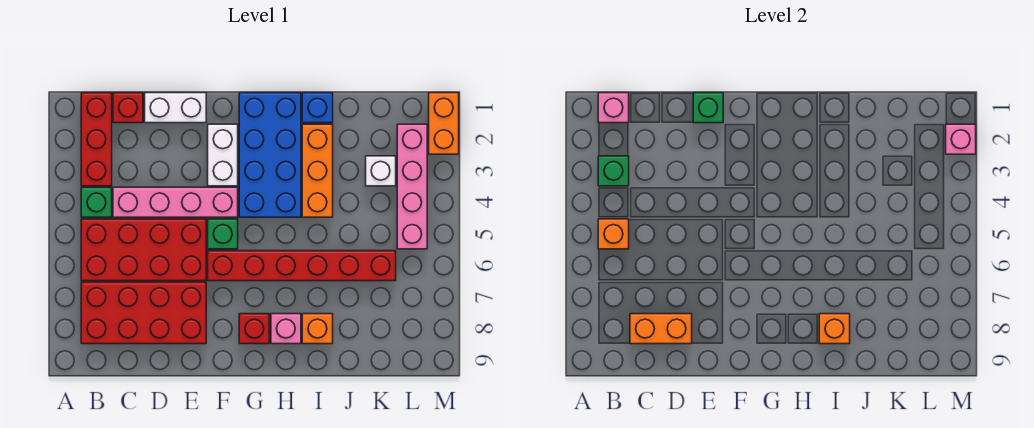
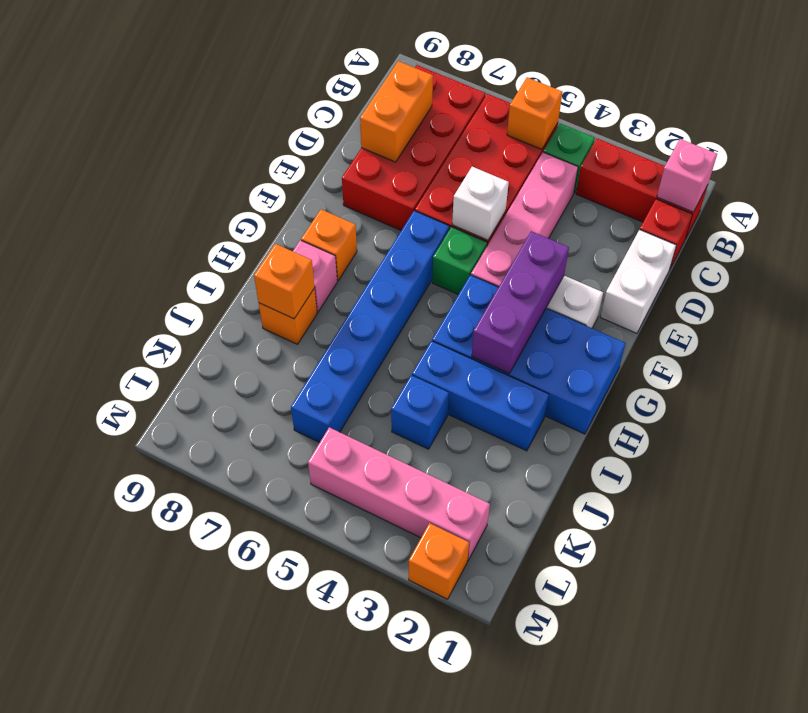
green 1x1 brick [598,156,629,186] -> none
green 1x1 brick [693,93,723,123] -> none
none -> purple 1x3 brick [472,231,569,374]
red 1x6 brick [208,251,396,281] -> blue 1x6 brick [291,211,449,442]
red 1x1 brick [239,314,269,344] -> orange 1x1 brick [301,209,357,281]
blue 1x1 brick [302,93,333,123] -> blue 1x1 brick moved to [391,375,449,449]
orange 1x3 brick [302,124,333,217] -> blue 1x3 brick [412,341,549,451]
white 1x1 brick [366,156,396,186] -> white 1x1 brick moved to [452,167,509,240]
orange 1x2 brick [429,93,459,154] -> orange 1x1 brick [409,523,469,599]
pink 1x1 brick [946,124,976,154] -> none

